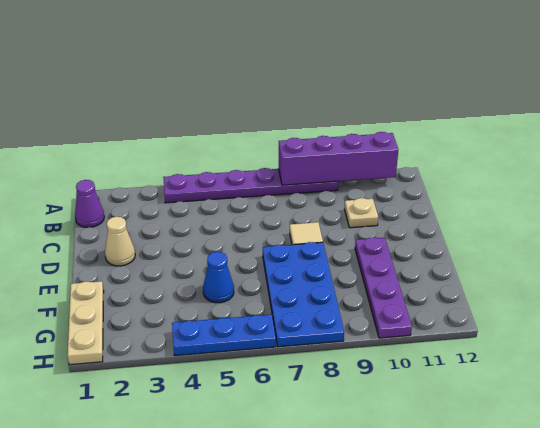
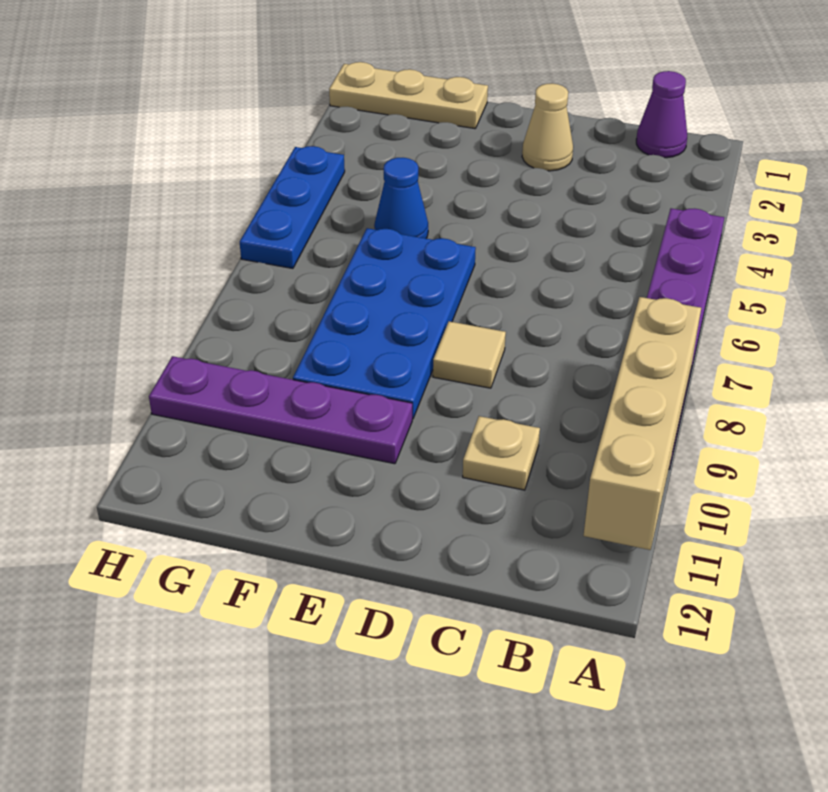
purple 1x4 brick [279,132,398,185] -> tan 1x4 brick [584,297,701,550]
blue 2x4 plate [263,242,344,347] -> blue 2x4 plate turned to [293,228,476,419]

